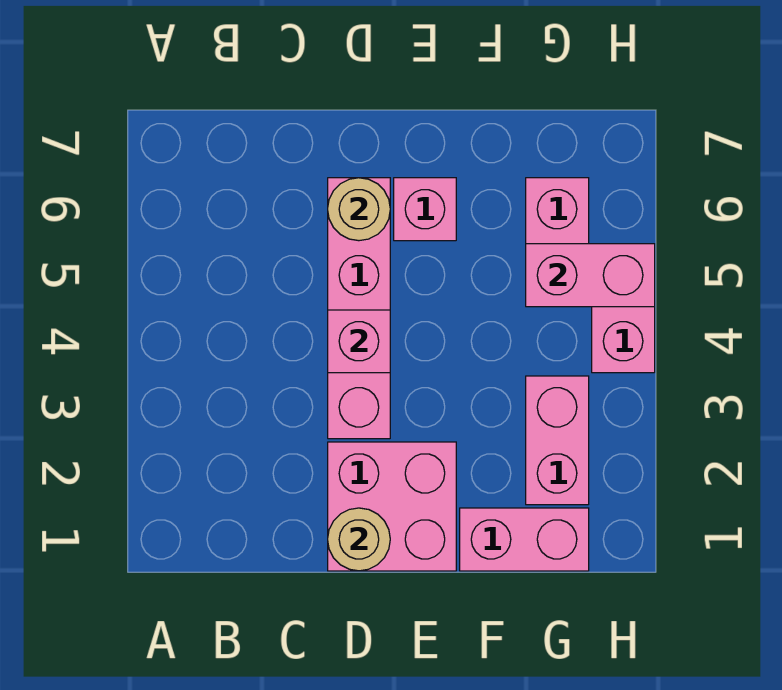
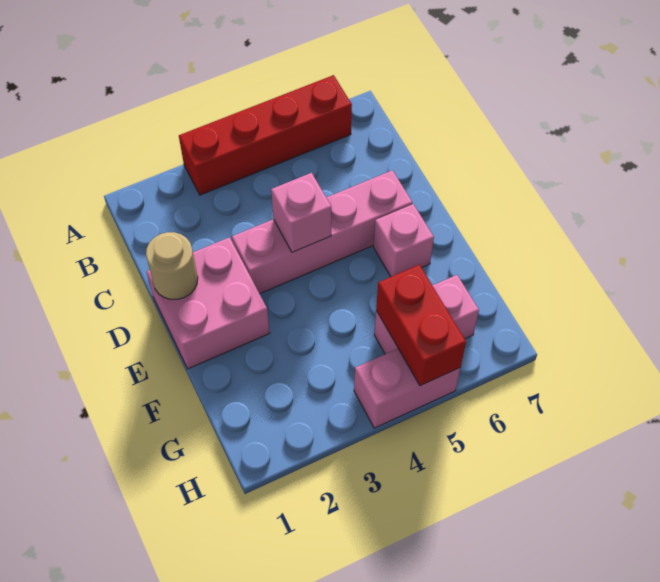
none -> red 1x4 brick [179,75,352,195]
tan 1x1 round brick [328,178,390,241] -> none
pink 1x2 brick [460,508,589,571] -> none
pink 1x2 brick [526,376,589,505] -> none
pink 1x2 brick [526,244,655,307] -> red 1x2 brick [376,265,466,386]

